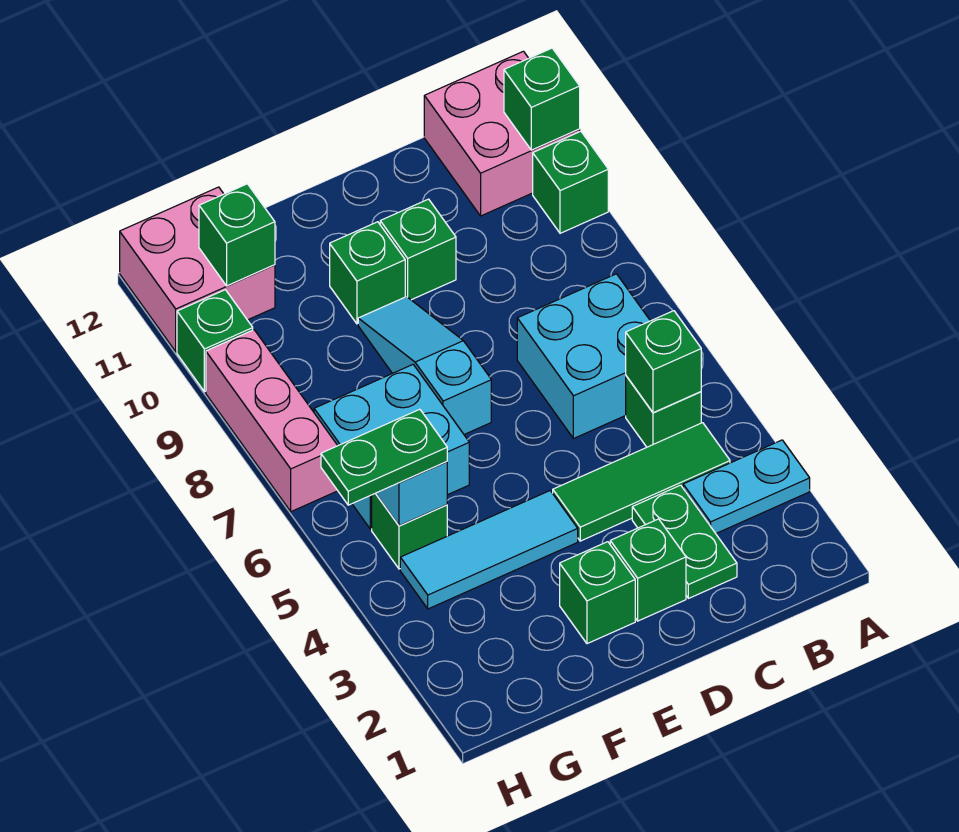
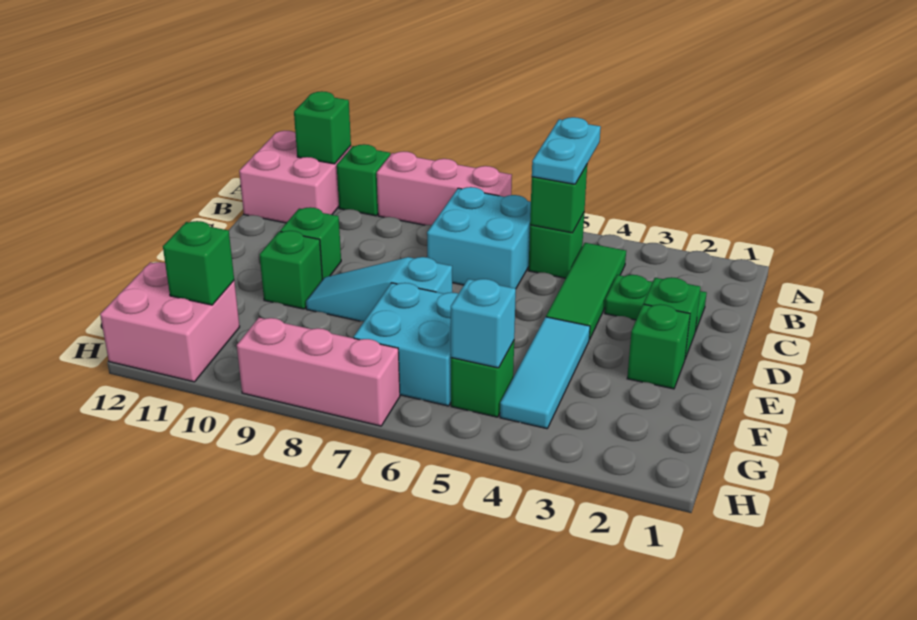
cyan 1x2 plate [683,440,810,533] -> cyan 1x2 plate moved to [532,117,601,184]
none -> pink 1x3 brick [377,151,512,225]
green 1x2 plate [321,409,447,505] -> none
green 1x1 brick [177,290,253,392] -> none

